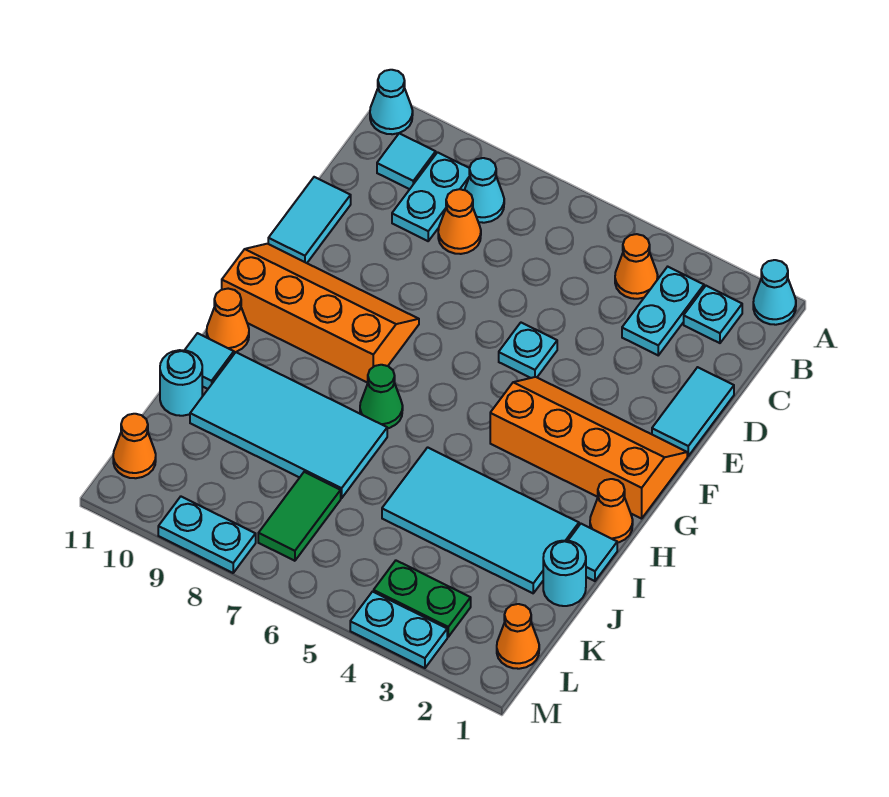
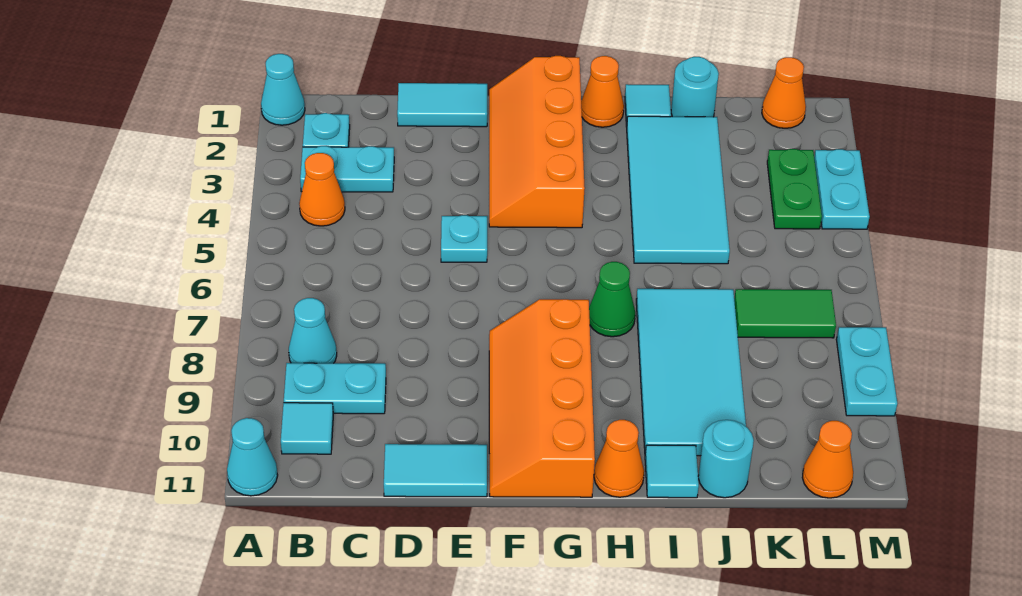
orange 1x1 cone [438,189,481,254] -> none

